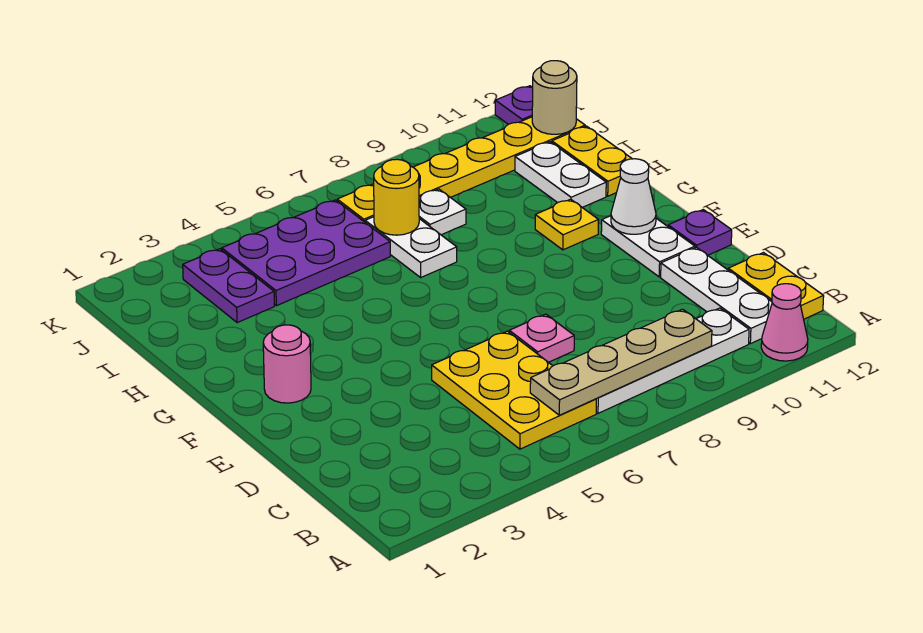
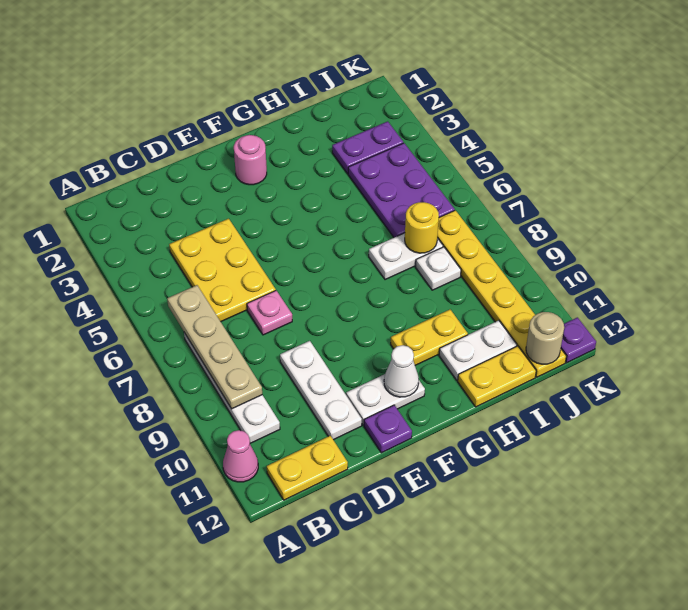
yellow 2x3 plate [432,331,596,449] -> yellow 2x3 plate turned to [169,219,276,322]
white 1x3 plate [661,247,772,344] -> white 1x3 plate turned to [280,341,362,440]
yellow 1x1 plate [535,199,598,250] -> yellow 1x2 plate [391,310,468,365]

